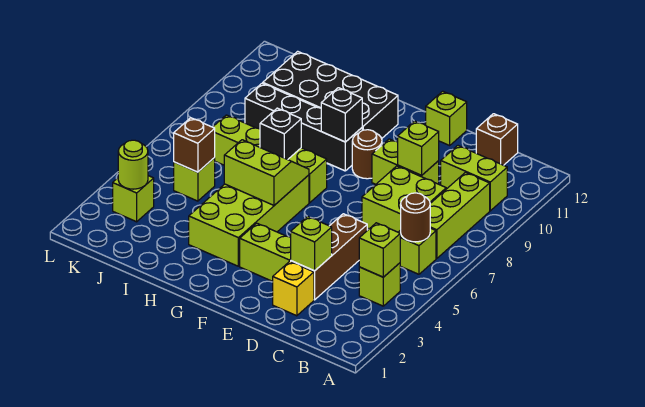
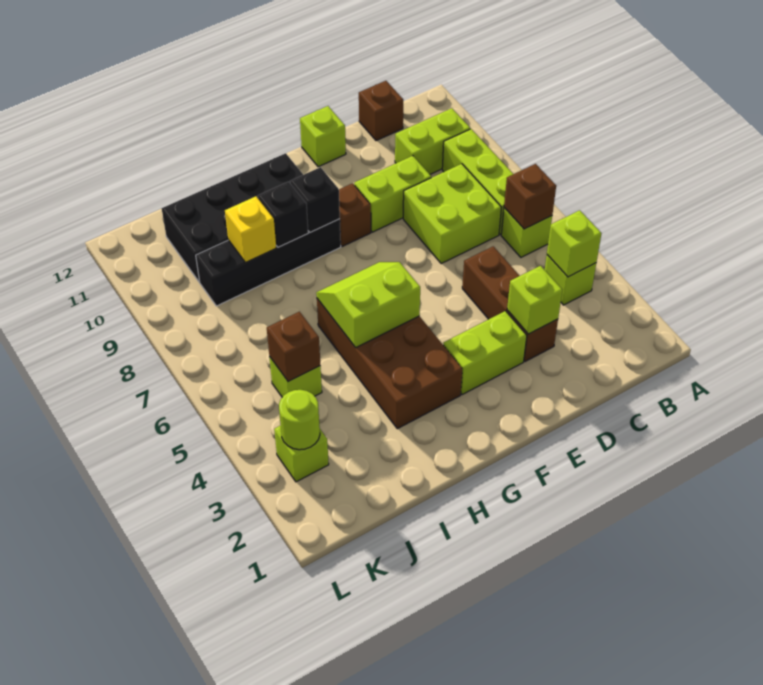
brown 1x1 round brick [401,193,430,242] -> brown 1x1 brick [504,164,556,229]
yellow 1x1 brick [273,261,314,316] -> yellow 1x1 brick moved to [225,196,276,262]
lime 1x1 brick [398,121,439,175] -> none
brown 1x1 round brick [352,130,382,179] -> brown 1x1 brick [339,183,371,247]
lime 2x4 brick [189,175,309,266] -> brown 2x4 brick [317,299,462,429]
lime 1x4 brick [213,115,327,203] -> none
black 1x1 brick [260,108,301,160] -> black 1x1 brick moved to [258,182,308,247]

